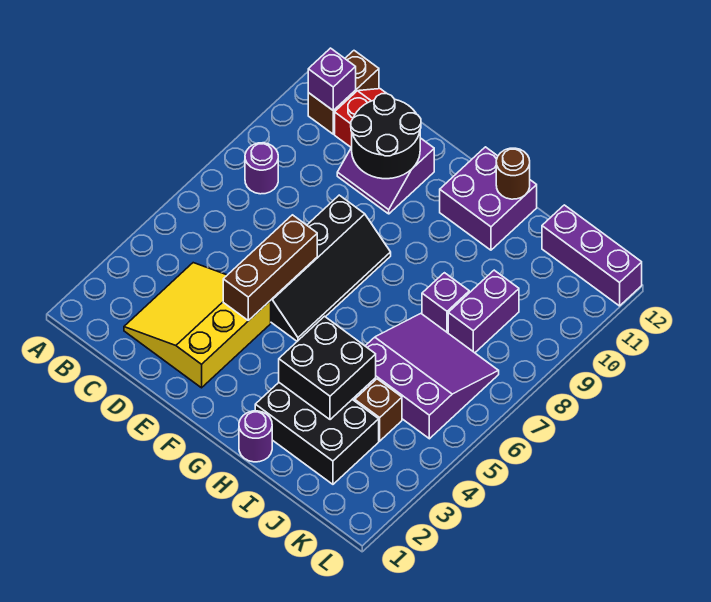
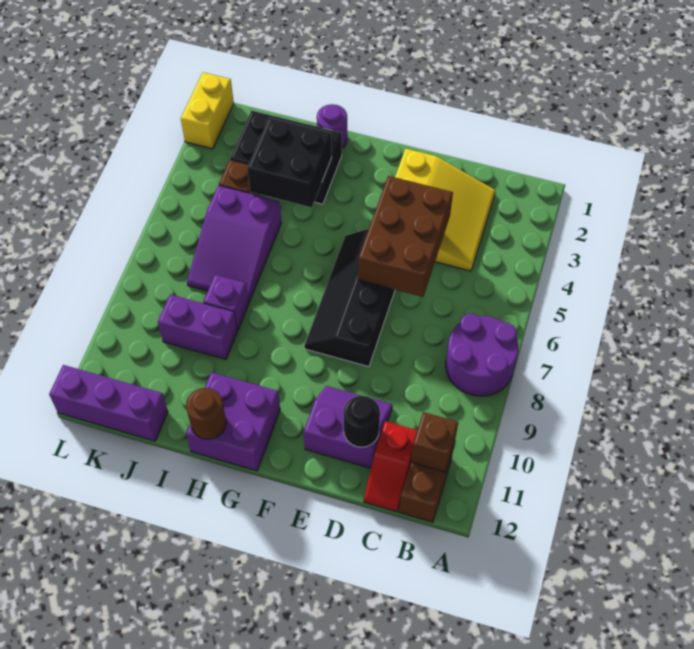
purple 1x1 round brick [245,143,278,194] -> purple 2x2 round brick [446,314,518,396]
purple 1x1 brick [308,48,356,111] -> brown 1x1 brick [411,412,458,472]
black 2x2 round brick [351,94,421,179] -> black 1x1 round brick [344,396,380,447]
brown 1x3 brick [223,215,317,321] -> brown 2x3 brick [358,176,453,297]
purple 3x3 slope [363,314,499,439] -> purple 2x3 slope [187,185,281,302]
purple 1x2 brick [448,270,519,353] -> purple 1x2 brick turned to [158,294,237,359]
none -> yellow 1x2 brick [181,72,234,149]

